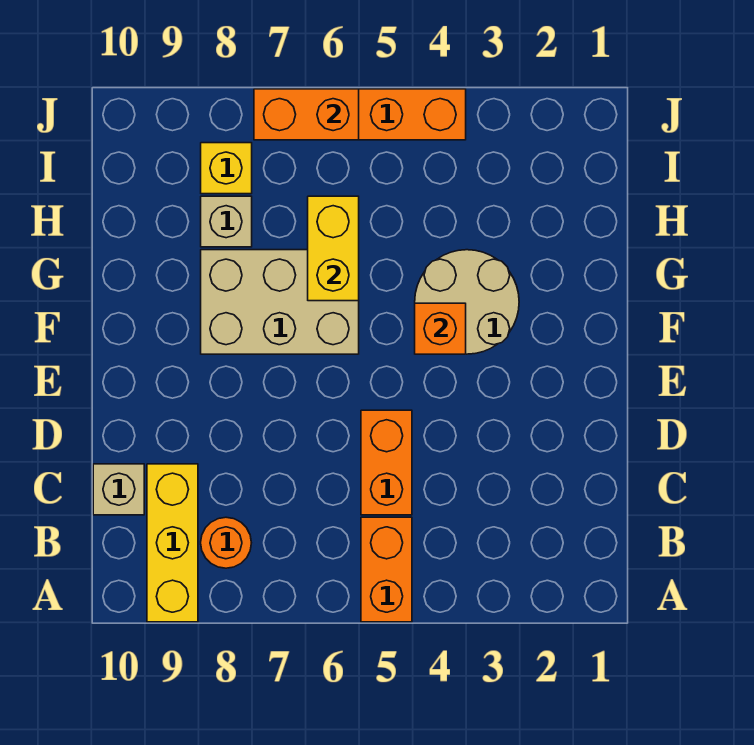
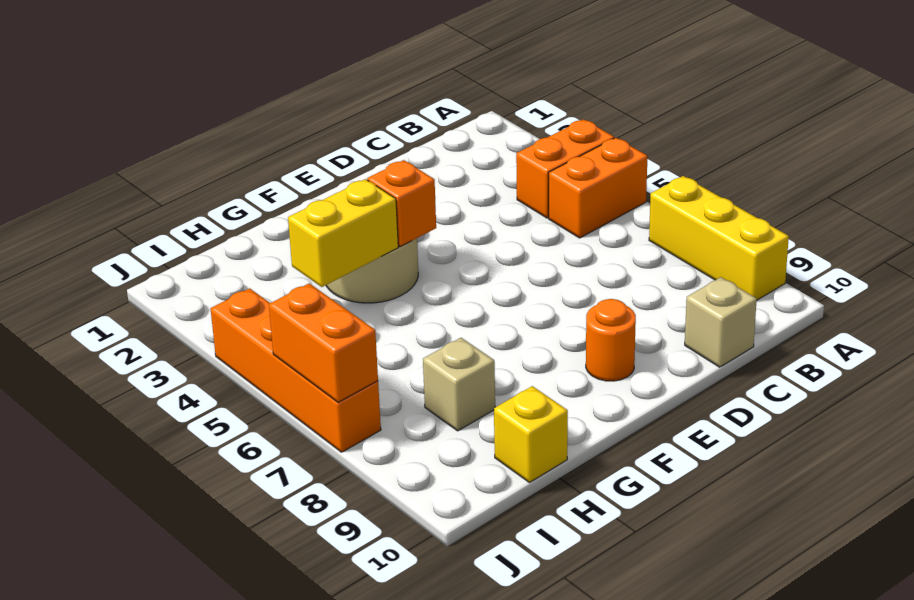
yellow 1x3 brick [147,464,198,622] -> yellow 1x3 brick turned to [649,176,789,300]
orange 1x1 round brick [201,517,251,568] -> orange 1x1 round brick moved to [586,299,636,381]
orange 1x2 brick [361,410,412,515] -> orange 1x2 brick moved to [516,119,614,218]
tan 2x3 brick [201,250,359,354] -> none
yellow 1x2 brick [308,196,359,301] -> yellow 1x2 brick moved to [288,179,398,287]
yellow 1x1 brick [201,143,252,194] -> yellow 1x1 brick moved to [494,386,568,483]

